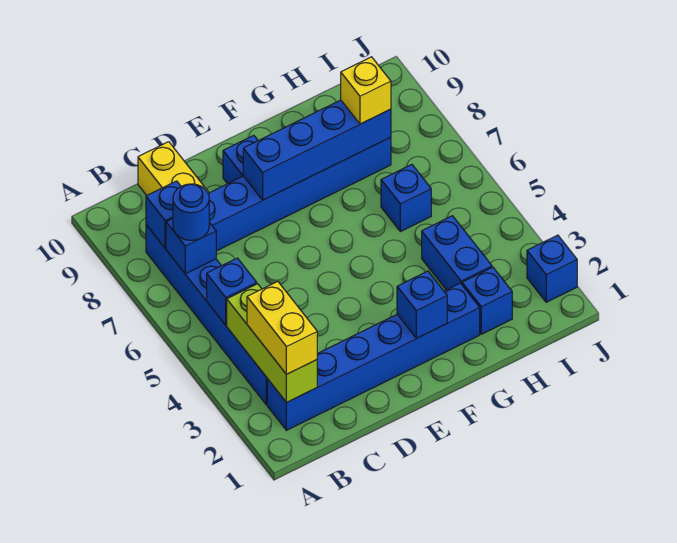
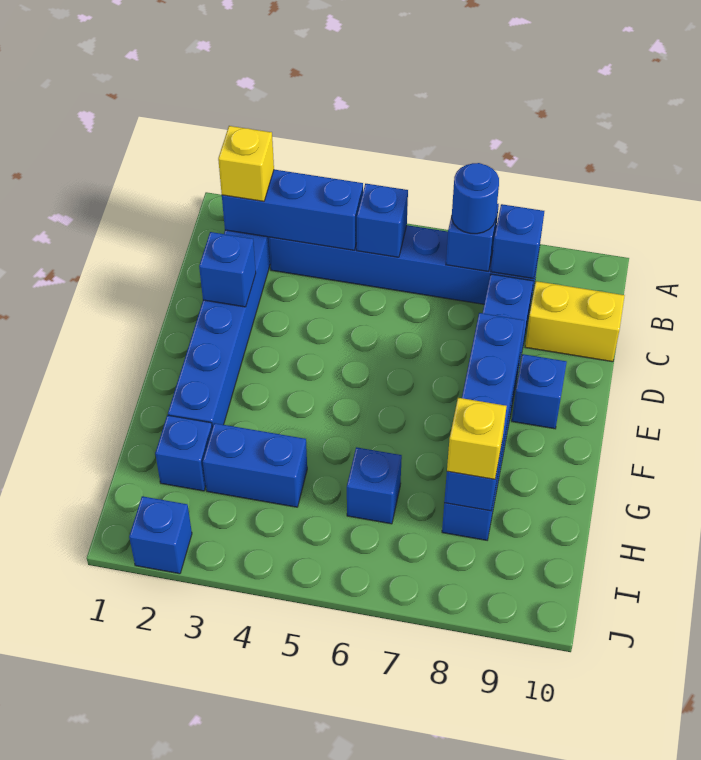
lime 1x3 brick [227,284,317,402] -> blue 1x3 brick [222,170,363,250]
yellow 1x2 brick [247,281,317,374] -> yellow 1x1 brick [218,126,274,202]
blue 1x1 brick [397,271,447,338] -> blue 1x1 brick moved to [199,232,256,307]

